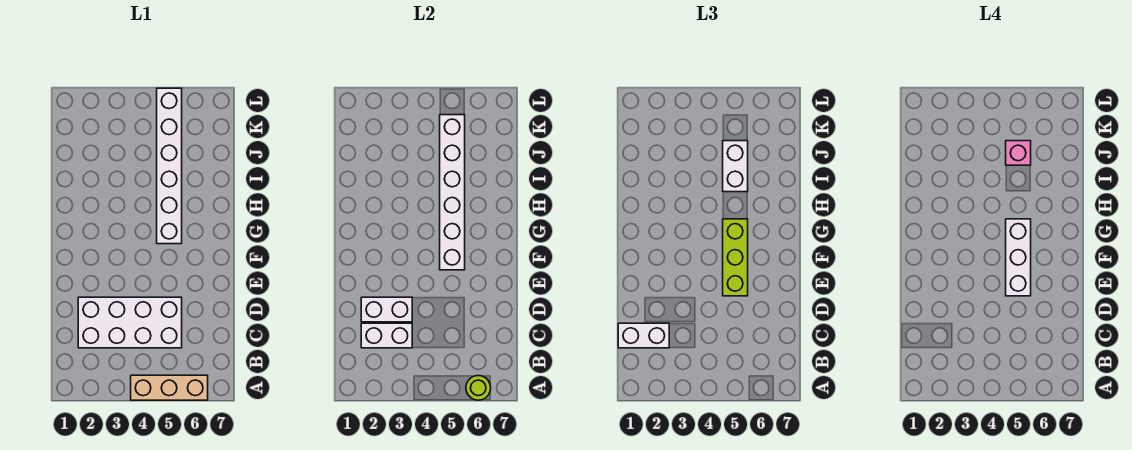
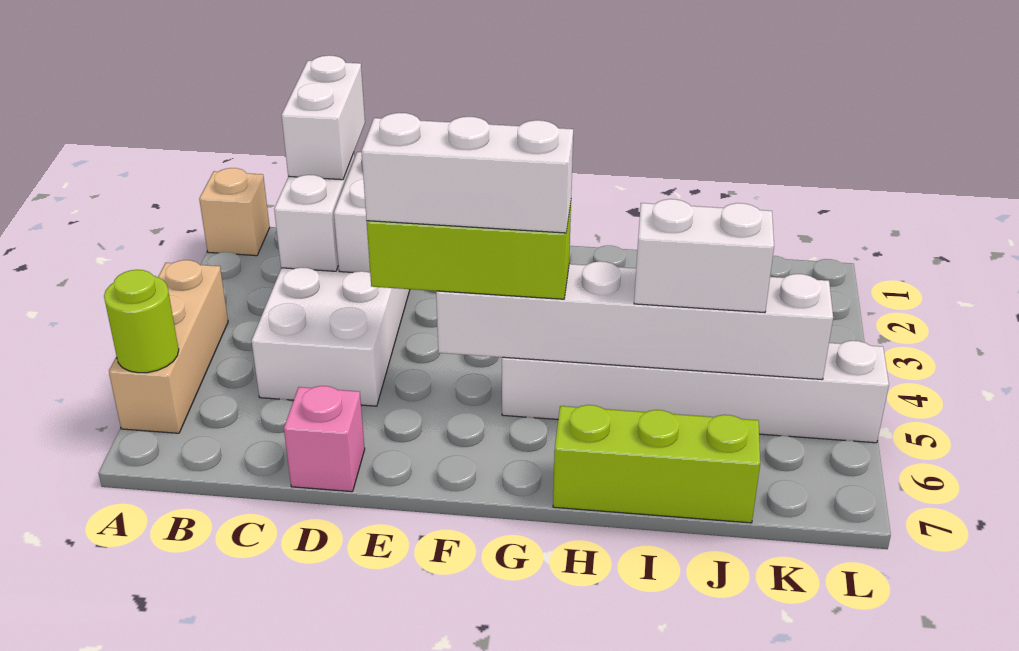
none -> tan 1x1 brick [199,168,270,256]
none -> lime 1x3 brick [553,405,760,523]
pink 1x1 brick [1006,141,1031,165] -> pink 1x1 brick moved to [284,386,365,492]

